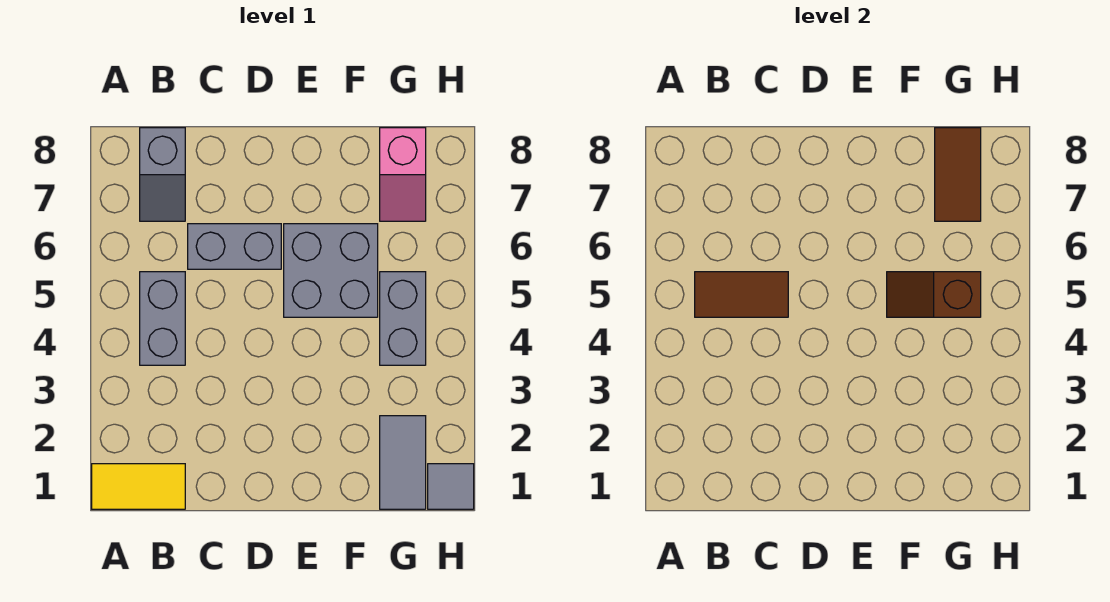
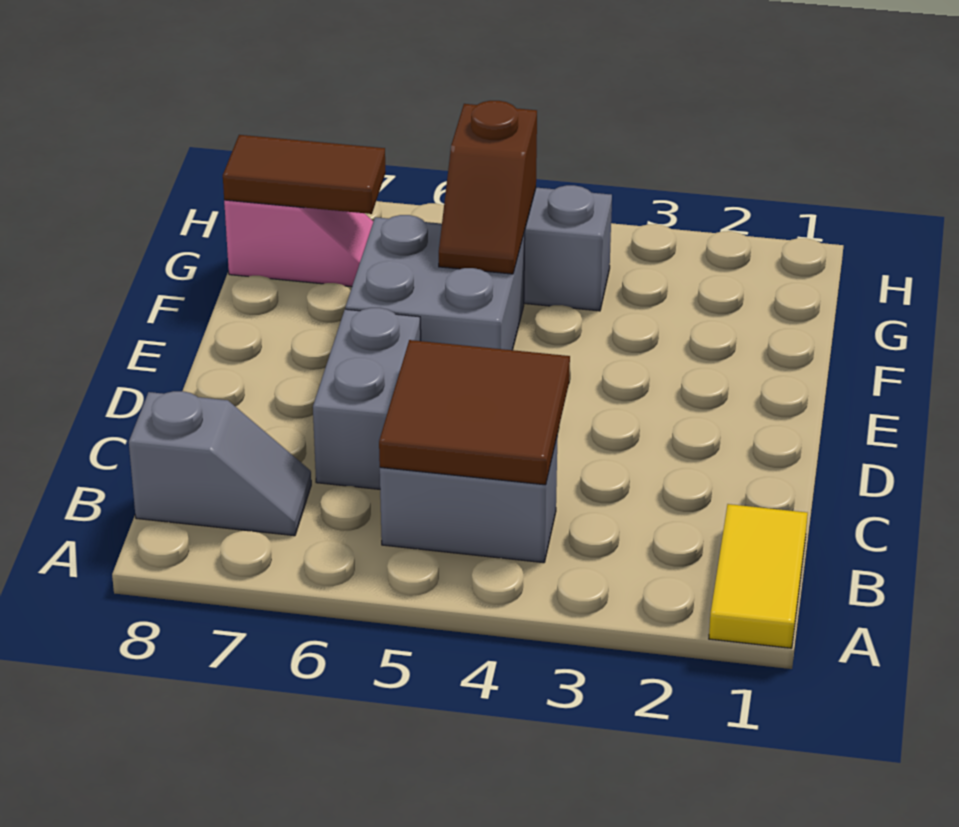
brown 1x2 tile [695,272,788,317] -> brown 2x2 tile [379,340,570,485]
grey 1x2 tile [380,416,426,509] -> none
grey 1x1 tile [428,464,474,509] -> none

